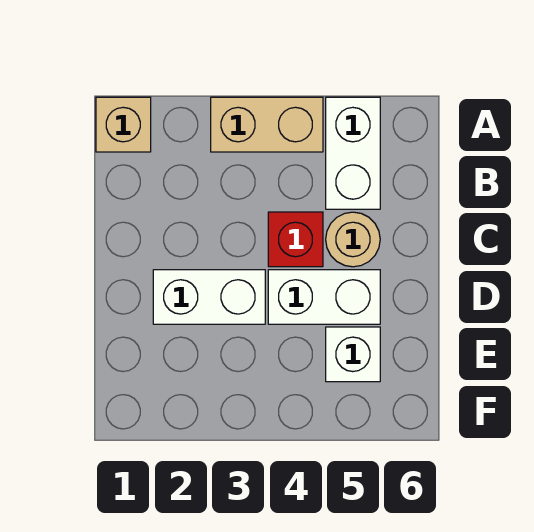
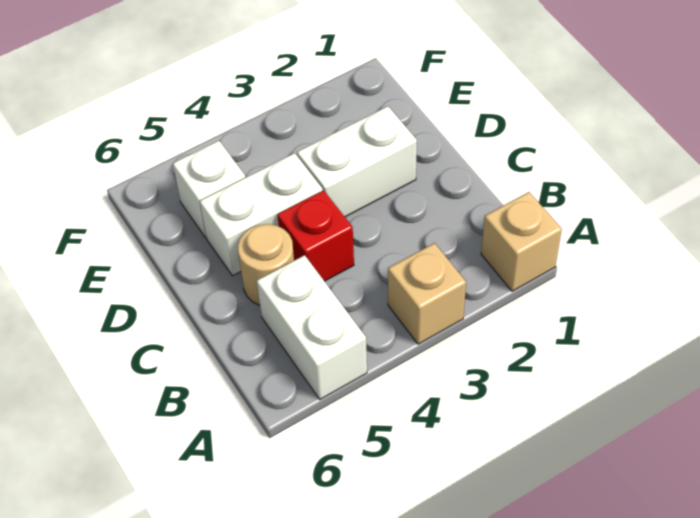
tan 1x2 brick [211,97,323,152] -> tan 1x1 brick [388,243,466,344]

